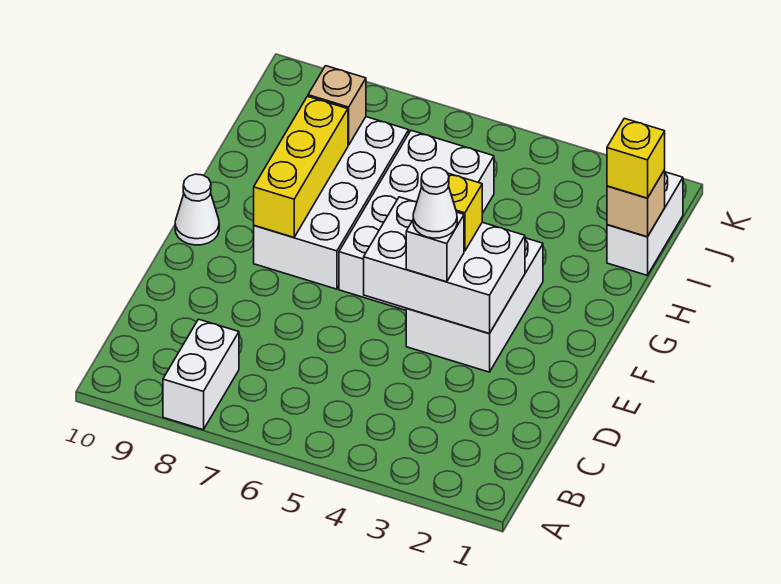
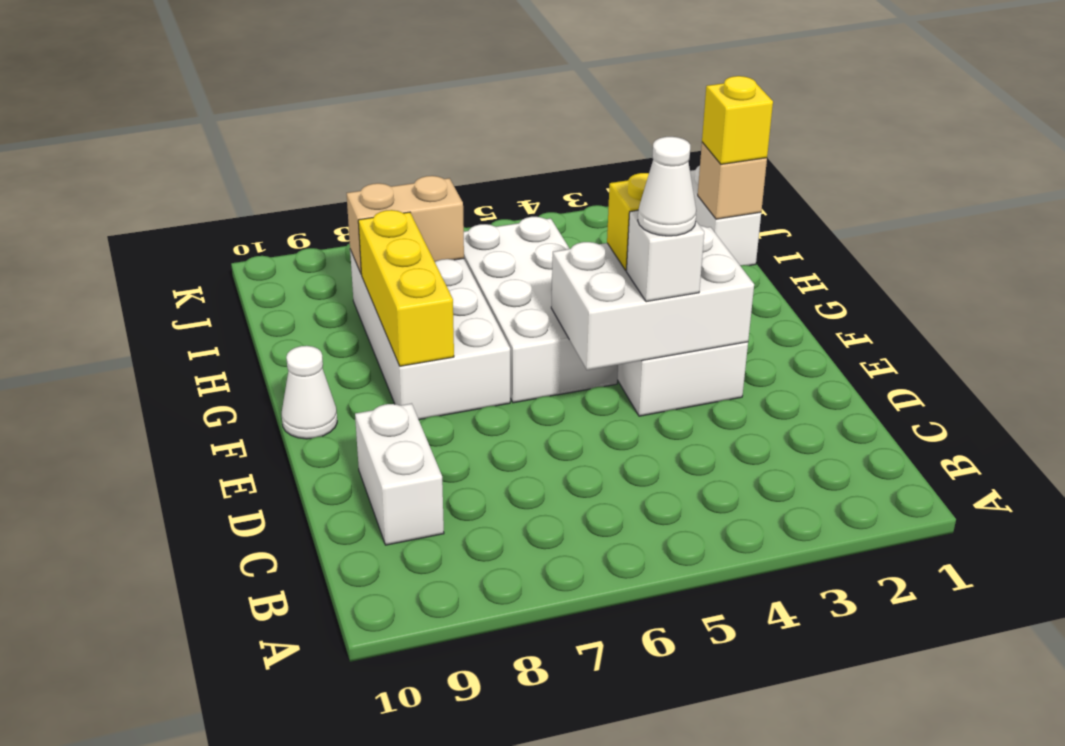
white 1x2 brick [163,319,239,430] -> white 1x2 brick moved to [355,403,444,545]
tan 1x1 brick [308,66,366,145] -> tan 1x2 brick [347,176,464,273]

